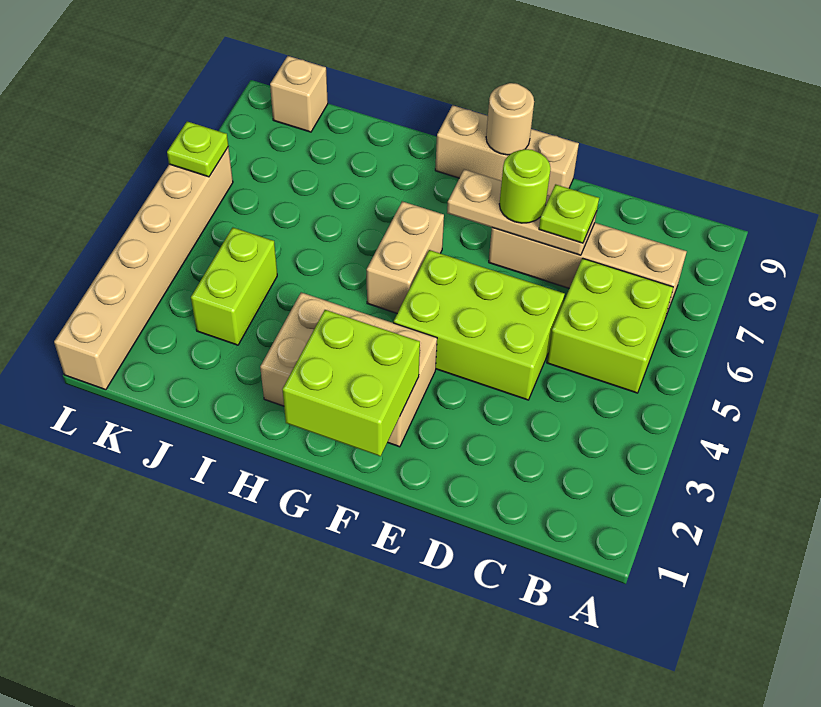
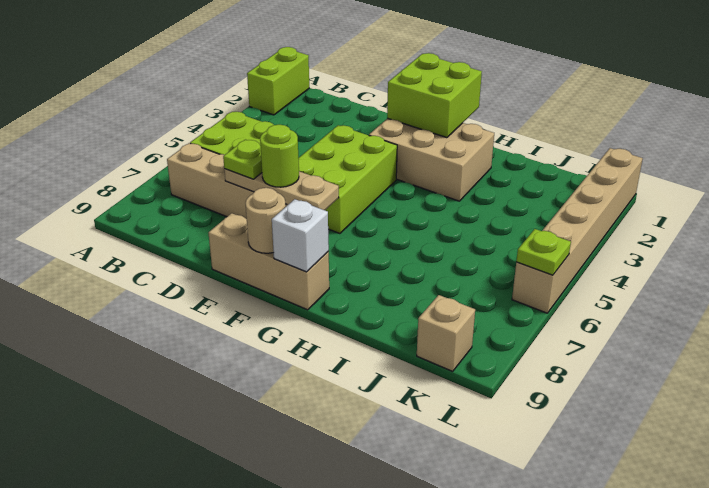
lime 2x3 brick [394,250,565,400] -> lime 2x3 brick turned to [298,125,397,233]
tan 1x2 brick [367,201,444,313] -> none
none -> white 1x1 brick [272,199,329,272]
lime 1x2 brick [191,228,277,345] -> lime 1x2 brick moved to [247,47,309,115]

